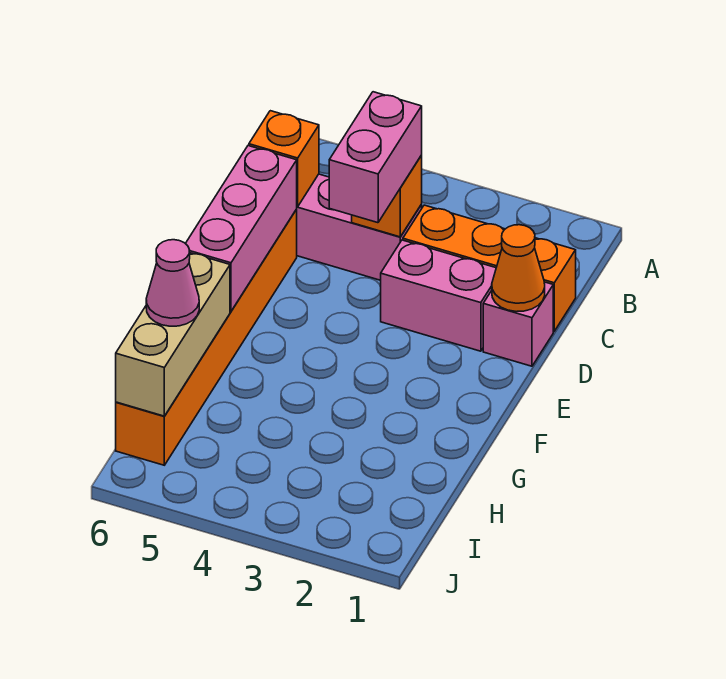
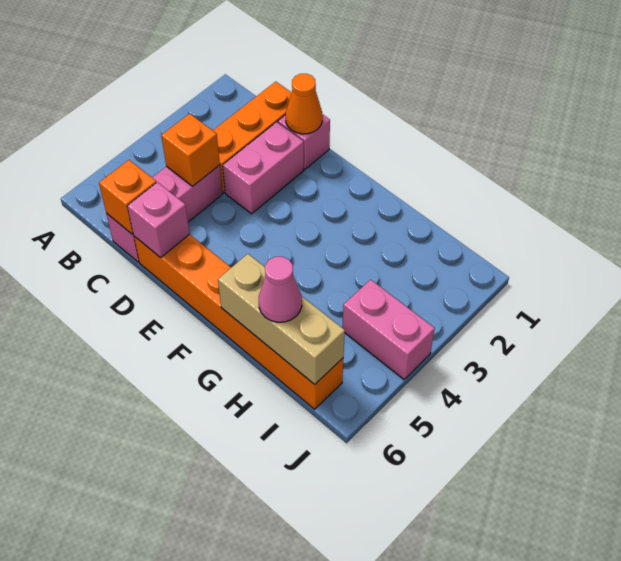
pink 1x2 brick [329,92,422,223] -> pink 1x2 brick moved to [342,280,435,379]
pink 1x3 brick [185,146,297,311] -> pink 1x1 brick [127,182,190,258]

